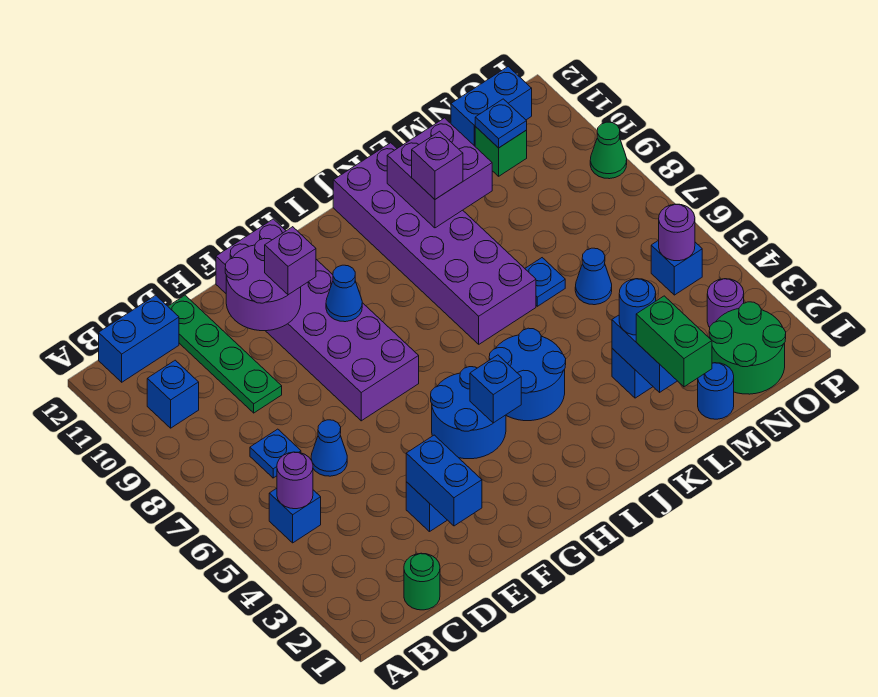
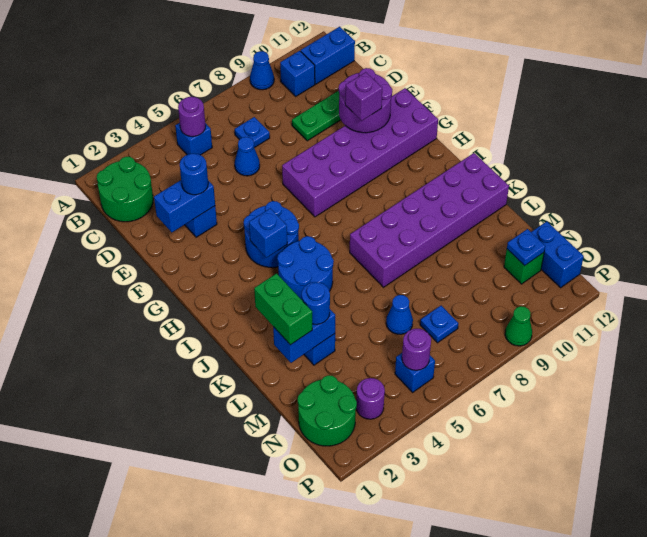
blue 1x2 brick [99,295,179,382] -> blue 1x2 brick turned to [301,27,355,84]
green 1x1 round brick [404,553,440,610] -> green 2x2 round brick [97,157,153,222]
blue 1x1 cone [326,265,362,322] -> blue 1x1 cone moved to [250,51,274,90]
purple 2x2 brick [387,118,492,228] -> none
purple 1x1 brick [412,131,463,199] -> none
green 1x2 brick [636,296,712,387] -> green 1x2 brick turned to [254,273,312,345]
blue 1x1 plate [525,258,565,306] -> blue 1x1 plate moved to [420,306,458,343]
blue 1x1 round brick [698,363,734,419] -> blue 1x1 round brick moved to [180,153,208,195]

